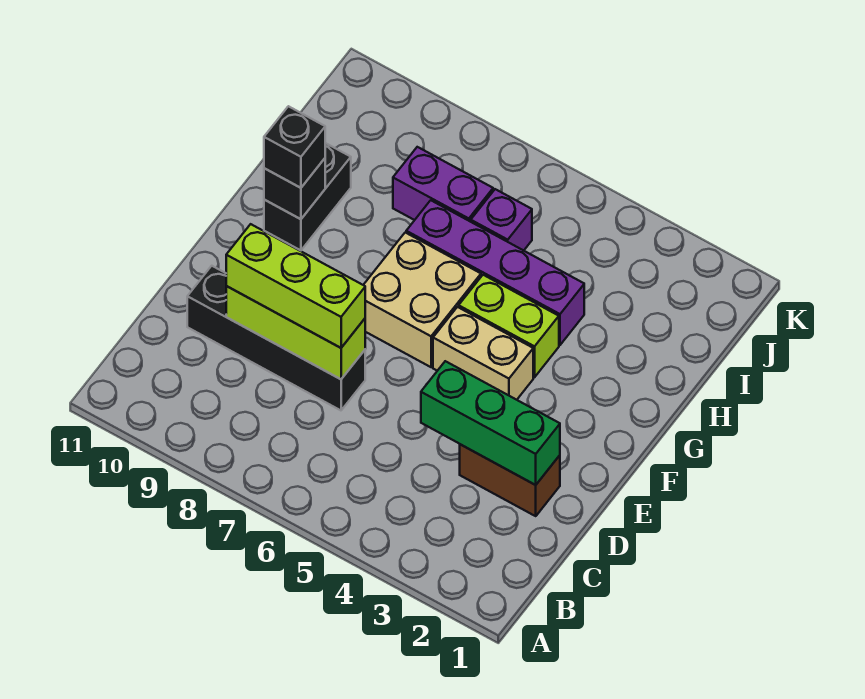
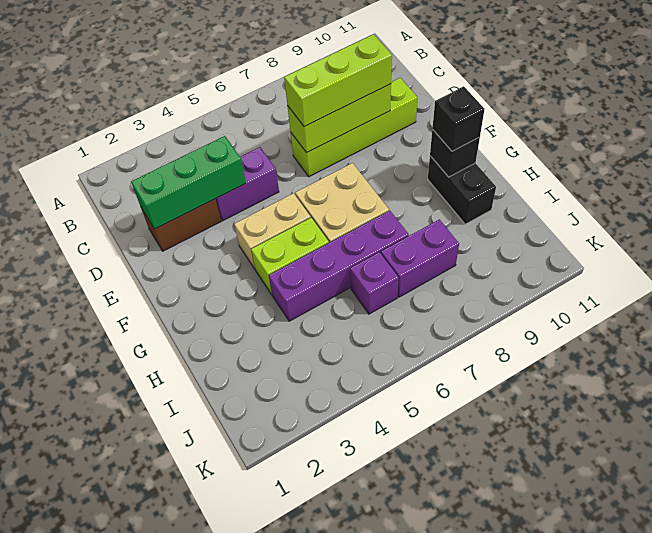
none -> purple 1x2 brick [216,147,279,221]
black 1x4 brick [187,266,365,410] -> lime 1x4 brick [291,78,417,177]

